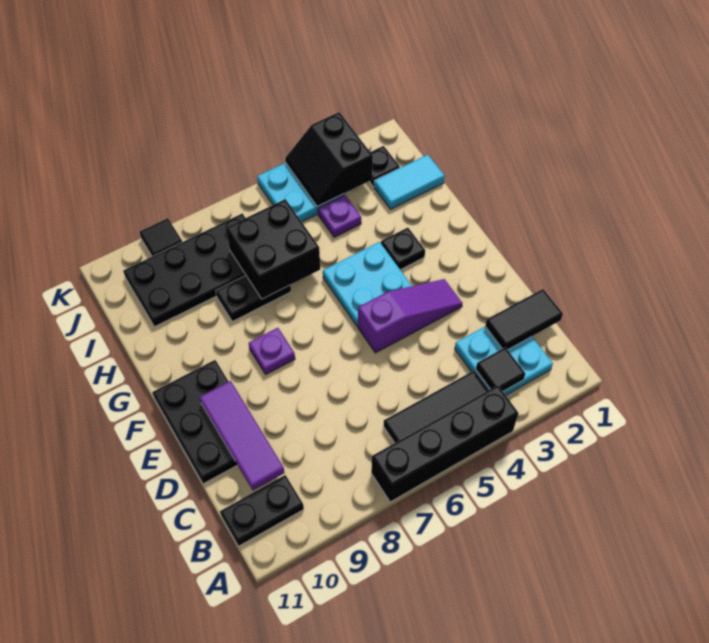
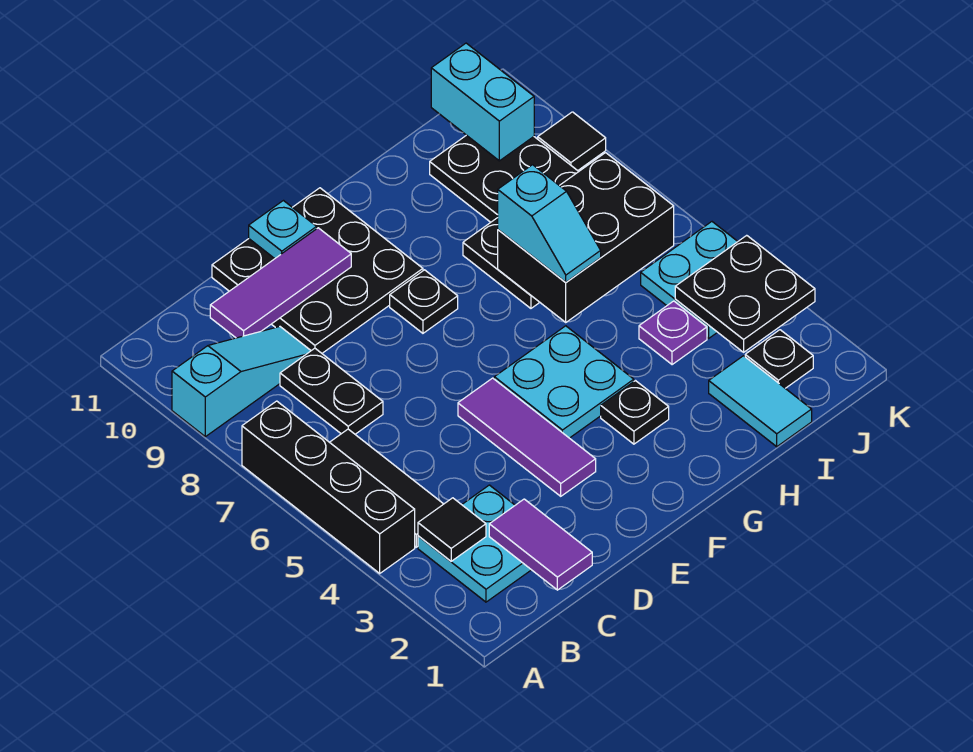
none -> cyan 1x3 slope [172,327,311,437]
black 1x2 plate [220,475,304,546] -> black 1x2 plate moved to [280,348,383,434]
black 1x2 tile [485,289,563,350] -> purple 1x2 tile [489,499,592,590]
black 2x3 plate [152,360,237,484] -> black 3x3 plate [212,188,423,353]
purple 1x3 slope [358,279,463,353] -> purple 1x3 tile [458,378,596,496]
none -> cyan 1x1 plate [249,201,317,259]
purple 1x1 plate [249,328,295,374] -> black 1x1 plate [390,270,458,333]
black 2x2 brick [226,199,320,299] -> black 2x3 brick [498,153,674,322]
none -> cyan 1x2 slope [498,165,601,282]
black 2x2 slope [285,112,373,206] -> black 2x2 plate [675,235,815,352]
none -> cyan 1x2 brick [431,43,534,161]

